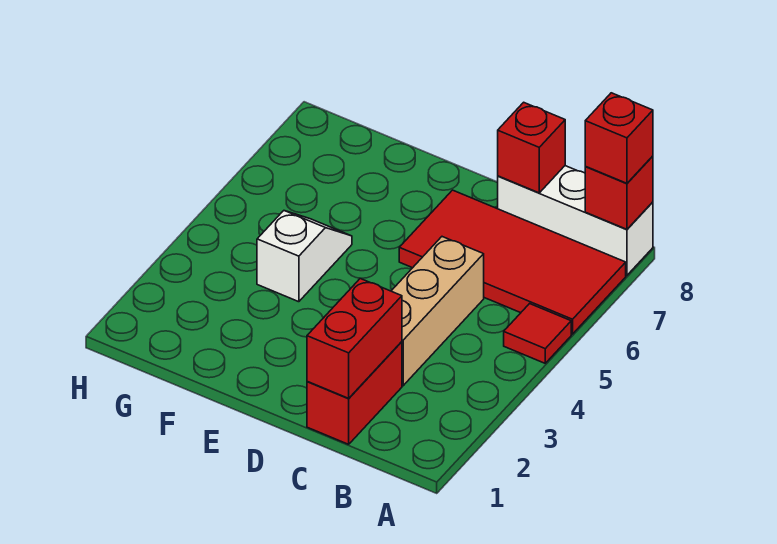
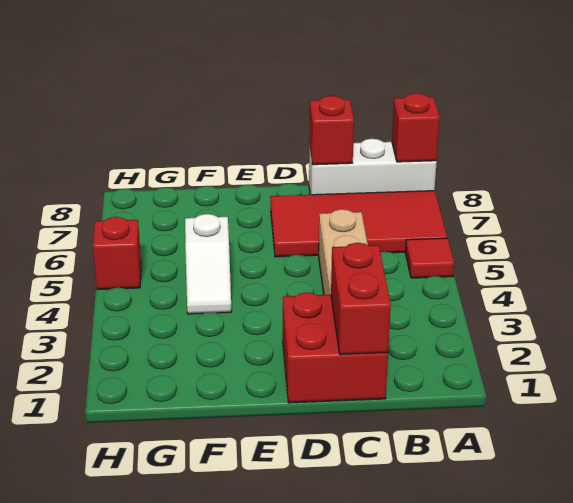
red 1x1 brick [585,93,653,183] -> red 1x1 brick moved to [93,217,141,290]
red 1x2 brick [307,342,402,444] -> red 2x2 brick [283,292,388,403]
white 1x2 slope [257,211,352,302] -> white 1x2 slope turned to [185,214,232,314]

